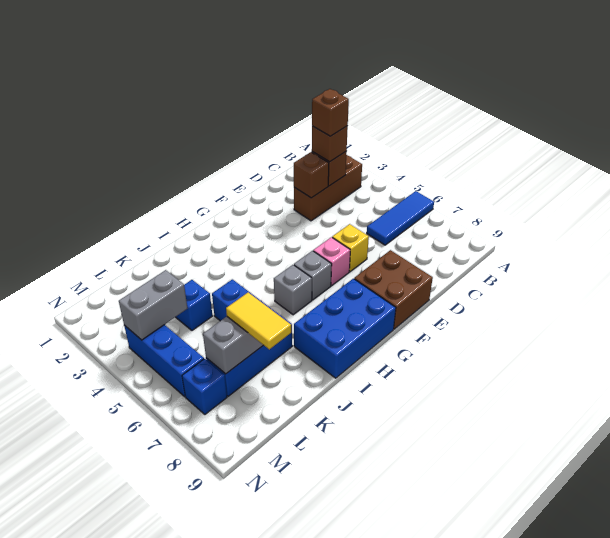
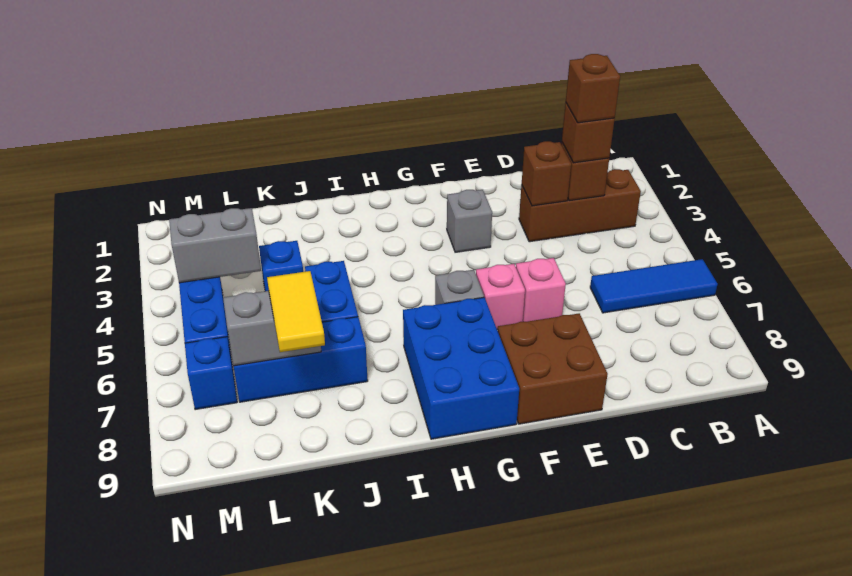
yellow 1x1 brick [332,224,369,272] -> pink 1x1 brick [516,258,566,322]
blue 2x3 brick [294,279,396,378] -> blue 2x3 brick turned to [403,297,519,439]
grey 1x1 brick [274,265,312,315] -> grey 1x1 brick moved to [447,190,492,252]

